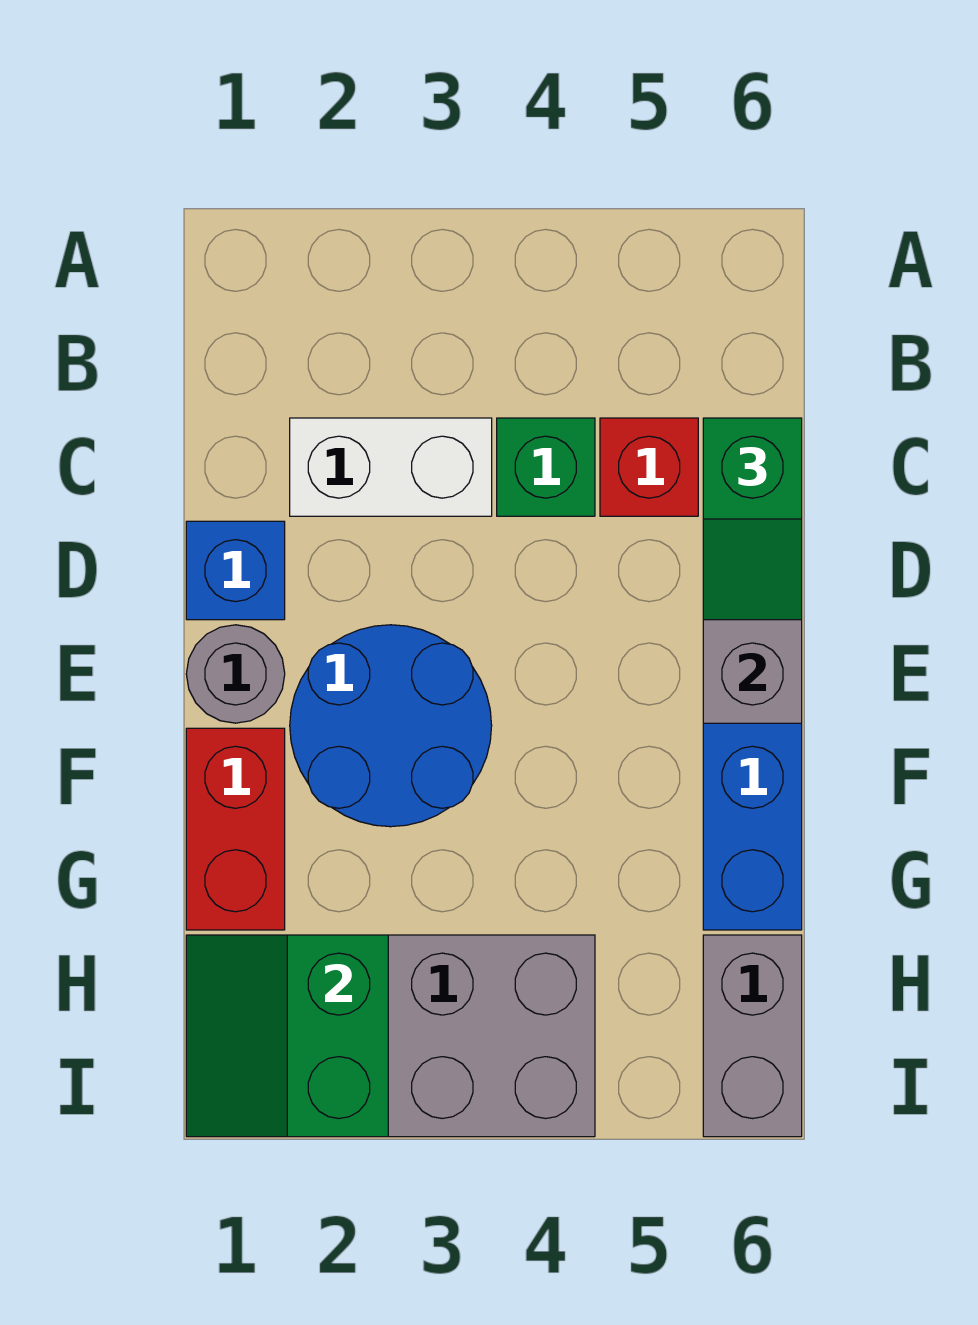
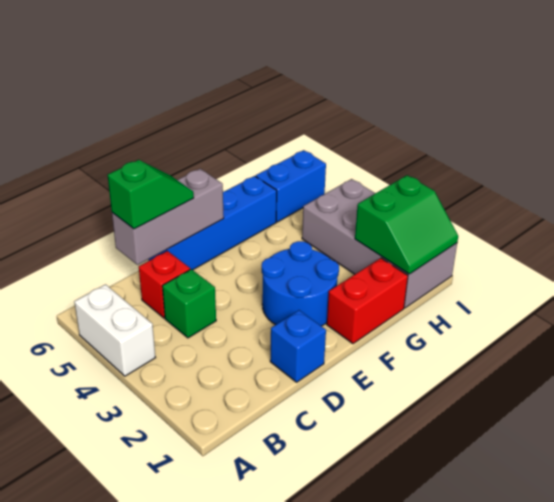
white 1x2 brick [290,418,492,516] -> white 1x2 brick moved to [74,285,156,376]
grey 1x1 round brick [186,625,285,723] -> none
grey 1x2 brick [703,935,802,1137] -> blue 1x2 brick [256,150,326,222]

